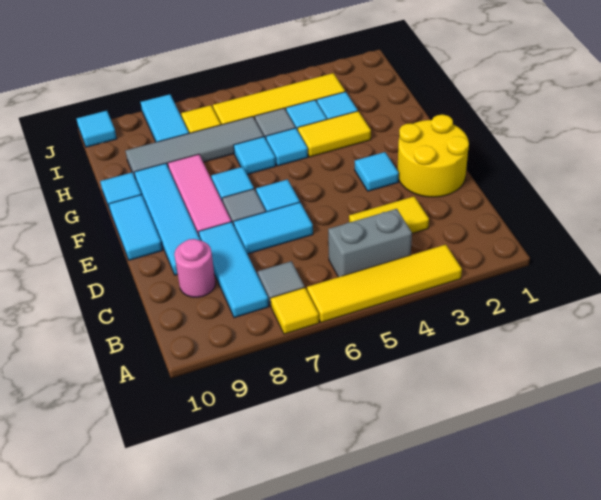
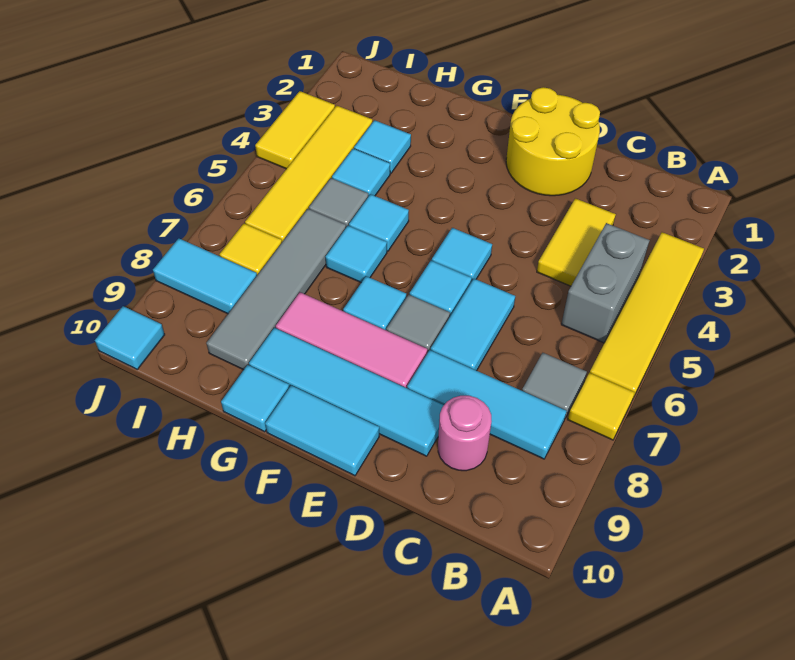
cyan 1x1 tile [355,152,399,191] -> cyan 1x1 tile moved to [432,228,492,282]
yellow 1x2 tile [298,111,371,157] -> yellow 1x2 tile moved to [255,91,335,169]

